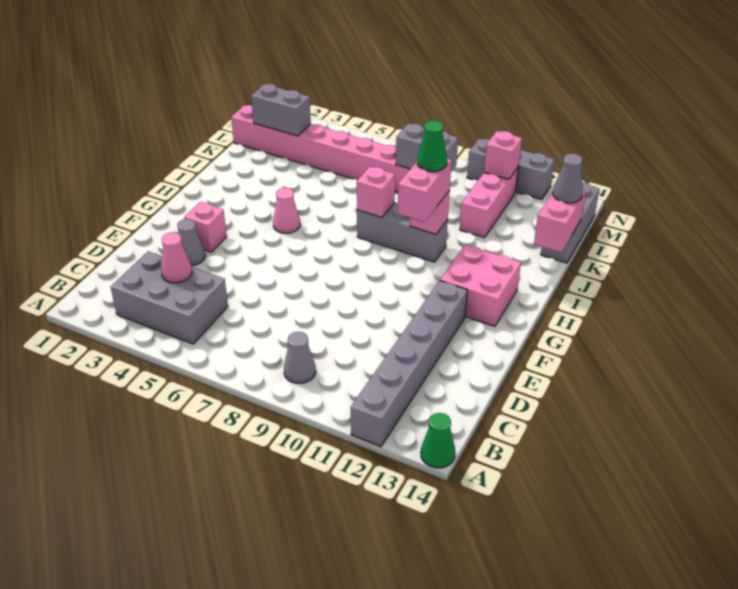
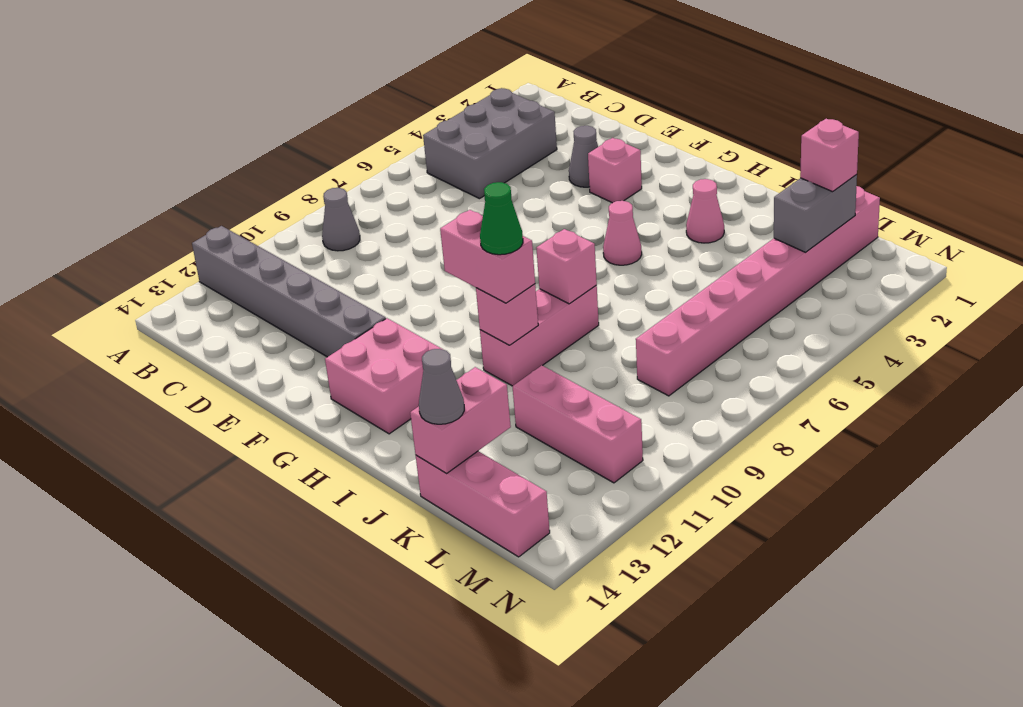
green 1x1 cone [421,413,455,468] -> none
pink 1x1 cone [161,232,192,283] -> pink 1x1 cone moved to [686,179,724,243]
grey 1x3 brick [357,203,448,262] -> pink 1x3 brick [480,286,599,386]
pink 1x2 brick [534,190,586,252] -> pink 1x2 brick turned to [410,367,511,474]
grey 1x3 brick [541,182,599,263] -> pink 1x3 brick [416,451,550,557]
grey 1x2 brick [396,124,458,171] -> none
pink 1x1 brick [484,131,522,179] -> pink 1x1 brick moved to [800,119,859,192]
grey 1x3 brick [467,139,555,199] -> none

